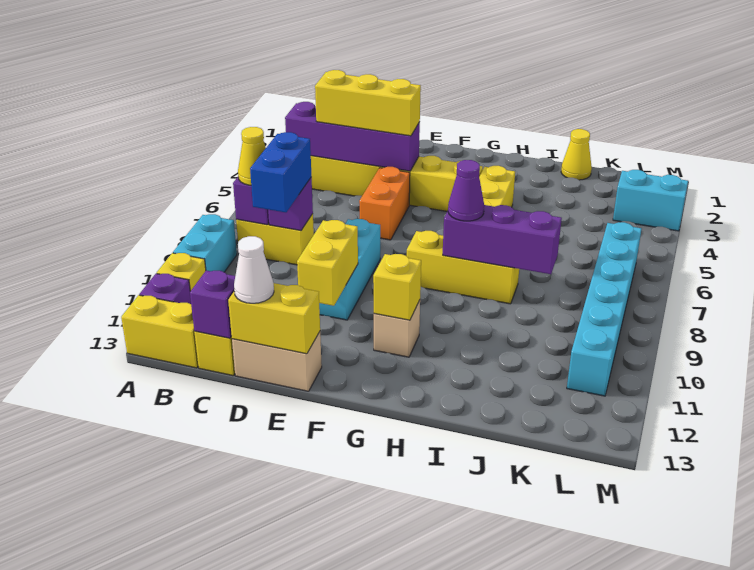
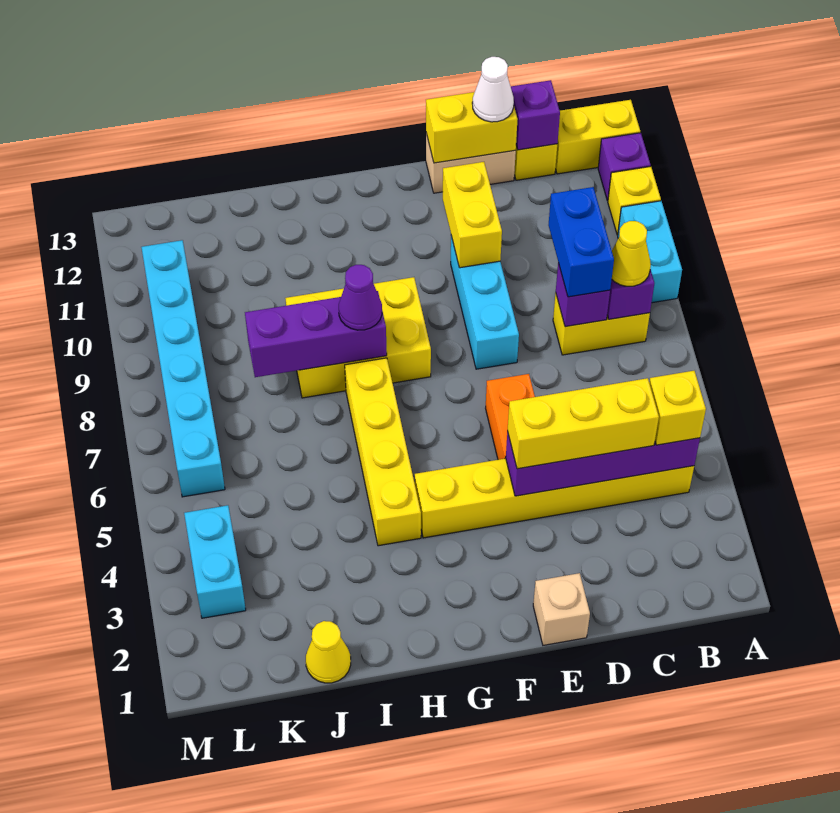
yellow 1x3 brick [407,231,519,304] -> yellow 2x3 brick [285,277,431,398]
tan 1x1 brick [374,300,420,357] -> tan 1x1 brick moved to [533,573,590,645]
yellow 1x1 brick [373,254,421,320] -> yellow 1x1 brick moved to [649,371,706,445]
cyan 1x2 brick [613,170,688,231] -> cyan 1x2 brick turned to [184,505,246,618]

